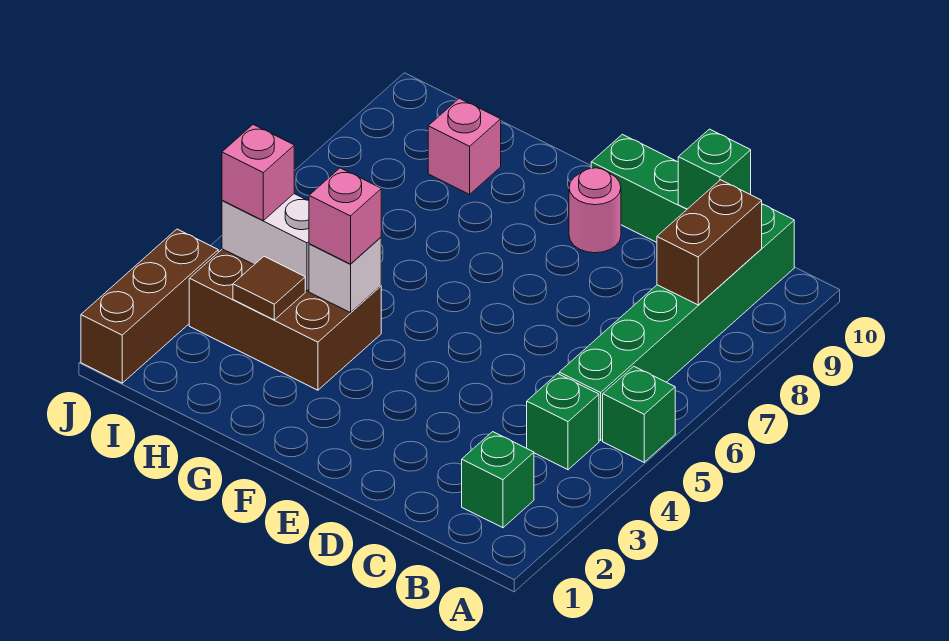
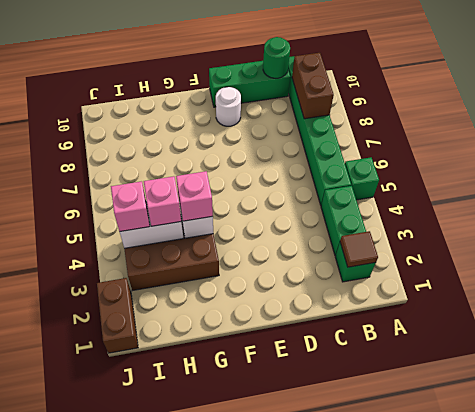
green 1x1 brick [527,374,599,470] -> green 1x2 brick [321,186,366,256]
green 1x1 brick [678,129,751,209] -> green 1x1 round brick [263,37,290,78]
pink 1x1 round brick [569,168,621,253] -> white 1x1 round brick [216,87,241,126]
brown 1x1 tile [233,256,305,320] -> brown 1x1 tile moved to [340,231,378,267]
pink 1x1 brick [428,98,501,194] -> pink 1x1 brick moved to [144,176,181,226]
brown 1x3 brick [81,229,218,383] -> brown 1x2 brick [97,278,138,353]

